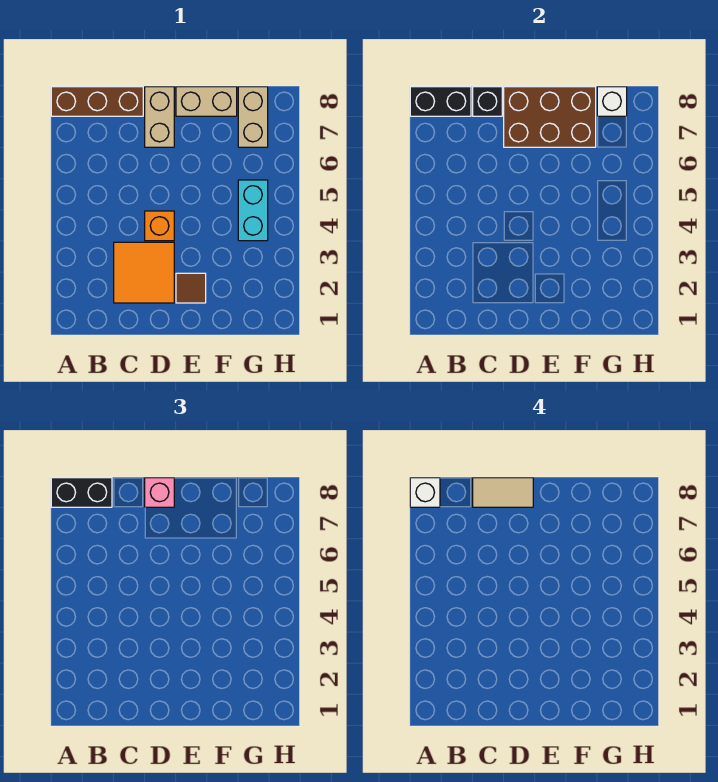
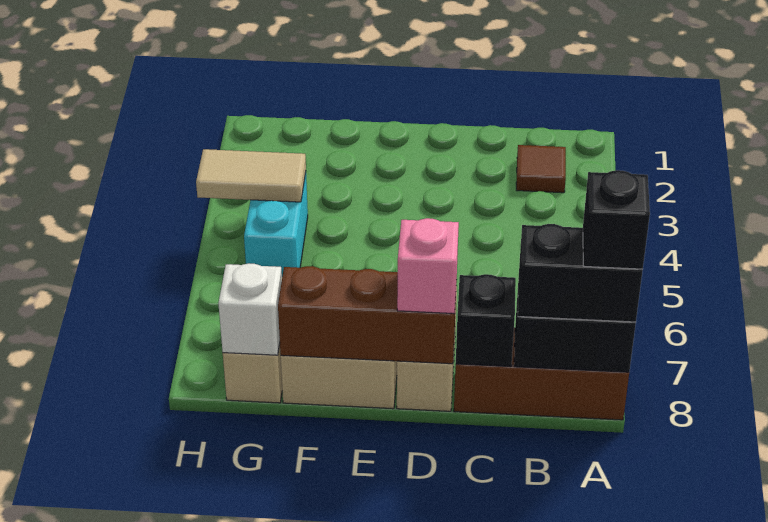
white 1x1 brick [410,478,440,507] -> black 1x1 brick [583,170,650,269]
orange 2x2 tile [114,242,174,303] -> none
tan 1x2 tile [473,478,533,507] -> tan 1x2 tile moved to [196,149,306,202]
orange 1x1 brick [145,211,174,241] -> none
brown 2x3 brick [504,87,596,147] -> brown 1x3 brick [278,266,457,364]
brown 1x1 tile [176,273,206,303] -> brown 1x1 tile moved to [516,145,566,193]

